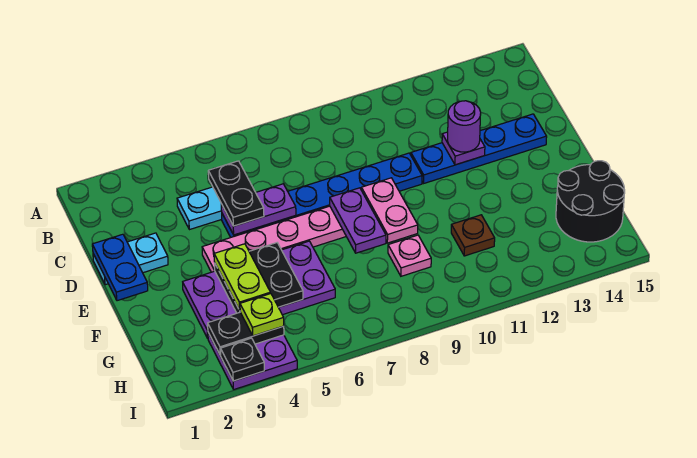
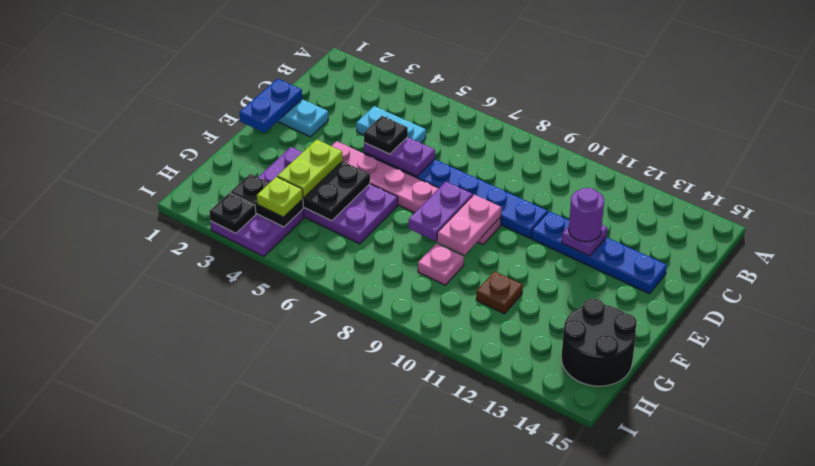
black 1x2 plate [208,161,264,226] -> black 1x1 plate [364,116,408,154]

